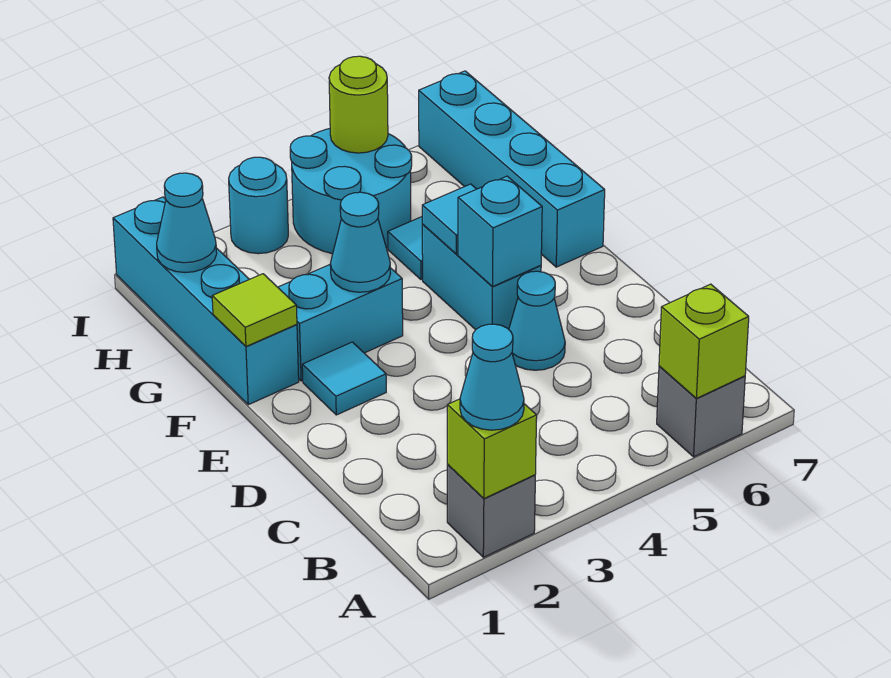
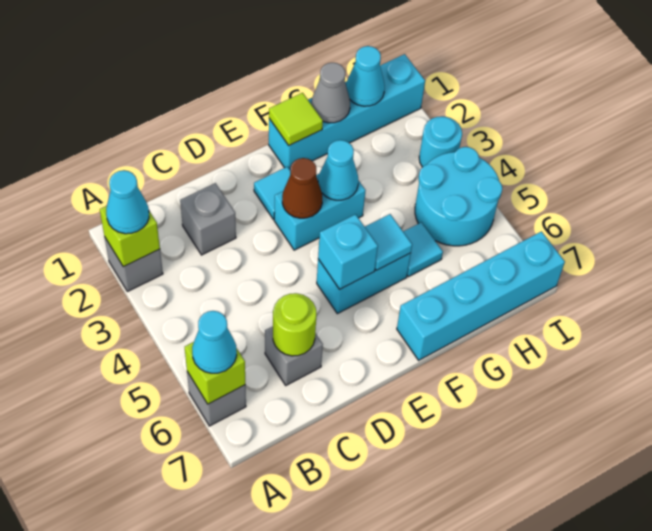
none -> grey 1x1 brick [180,183,236,255]
none -> grey 1x1 brick [265,327,323,385]
cyan 1x1 cone [509,271,565,370] -> cyan 1x1 cone moved to [192,311,237,373]
none -> brown 1x1 cone [282,158,322,218]
cyan 1x2 brick [278,265,403,381] -> cyan 1x2 brick turned to [274,173,366,250]
none -> grey 1x1 cone [311,63,350,123]
lime 1x1 round brick [329,56,388,153] -> lime 1x1 round brick moved to [273,293,316,356]

